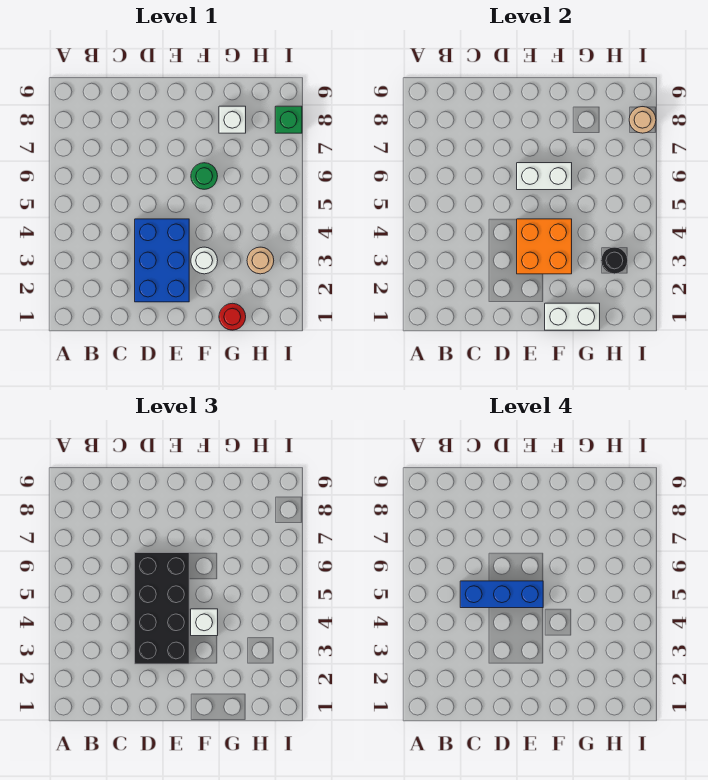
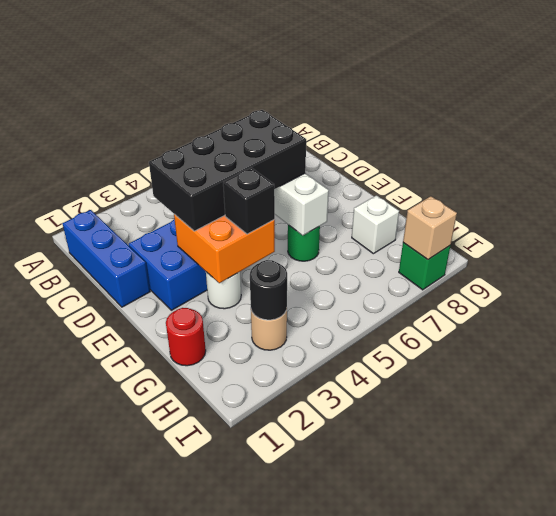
blue 1x3 brick [460,581,543,608] -> blue 1x3 brick moved to [62,210,150,307]
white 1x2 brick [545,303,600,330] -> none
white 1x1 brick [191,609,218,636] -> black 1x1 brick [223,168,275,234]
tan 1x1 round brick [629,107,656,133] -> tan 1x1 brick [403,196,457,260]

